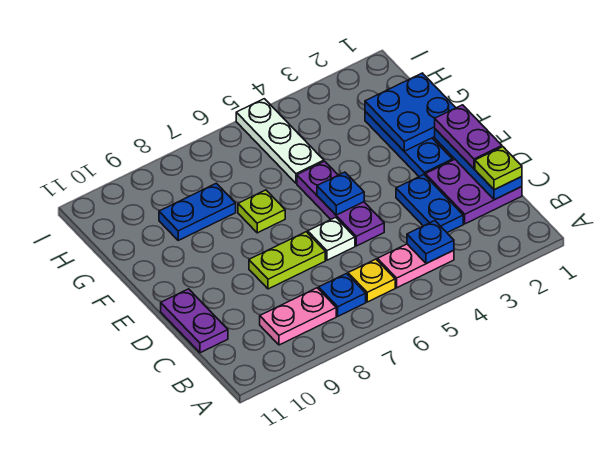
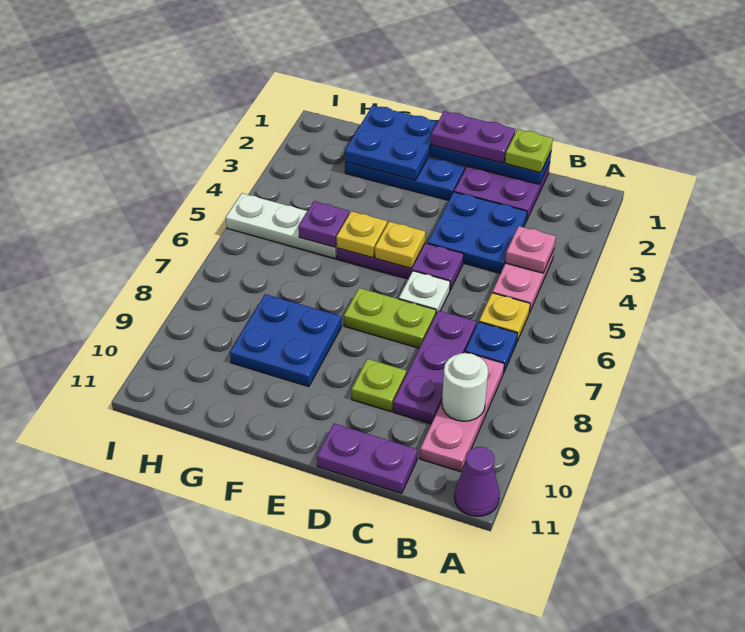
none -> purple 1x1 cone [454,447,500,516]
blue 1x1 plate [407,221,454,264] -> pink 1x1 plate [505,226,556,273]
pink 1x2 plate [260,288,336,345] -> pink 1x3 plate [420,352,504,472]
none -> white 1x1 round brick [442,353,488,421]
blue 1x2 plate [396,175,463,233] -> blue 2x2 plate [428,192,527,273]
none -> purple 1x3 plate [393,310,476,424]
lime 1x2 plate [249,232,325,289] -> lime 1x2 plate turned to [344,288,436,348]
blue 1x1 plate [317,172,364,215] -> yellow 1x1 plate [375,222,426,268]
none -> yellow 1x1 plate [336,211,387,258]
lime 1x1 plate [238,190,285,233] -> lime 1x1 plate moved to [352,359,406,412]
none -> purple 1x1 plate [299,201,349,247]
blue 1x2 plate [159,183,236,240] -> blue 2x2 plate [230,294,341,387]

